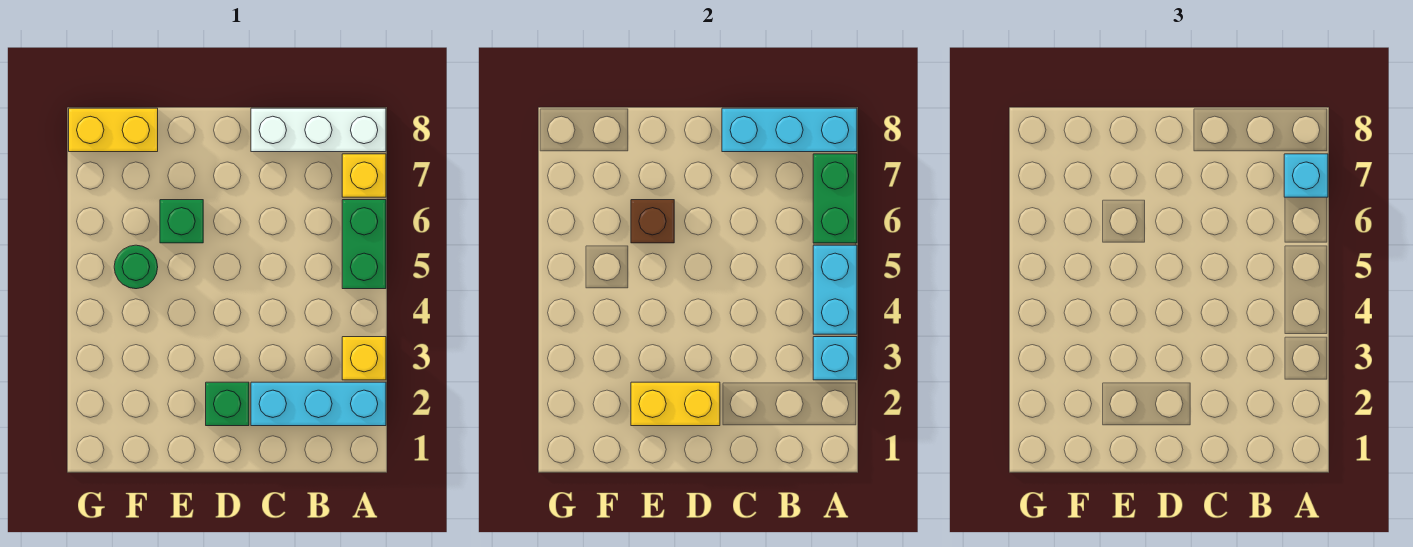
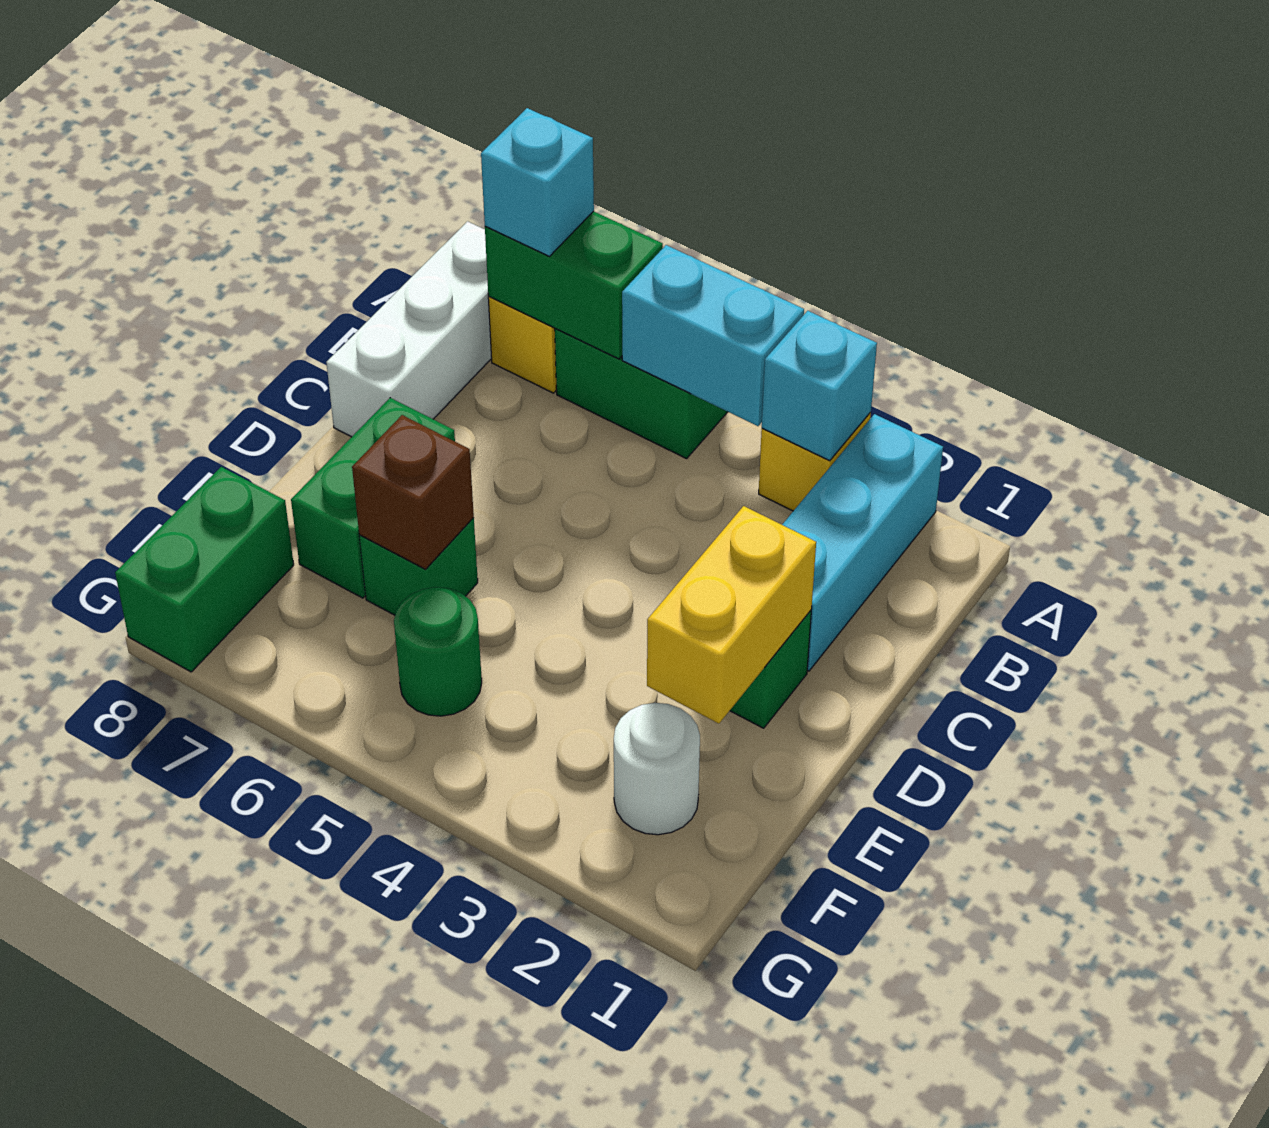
cyan 1x3 brick [722,108,857,152] -> none
none -> green 1x2 brick [291,398,455,598]
none -> white 1x1 round brick [614,703,700,835]
yellow 1x2 brick [69,108,158,152] -> green 1x2 brick [115,467,294,672]

